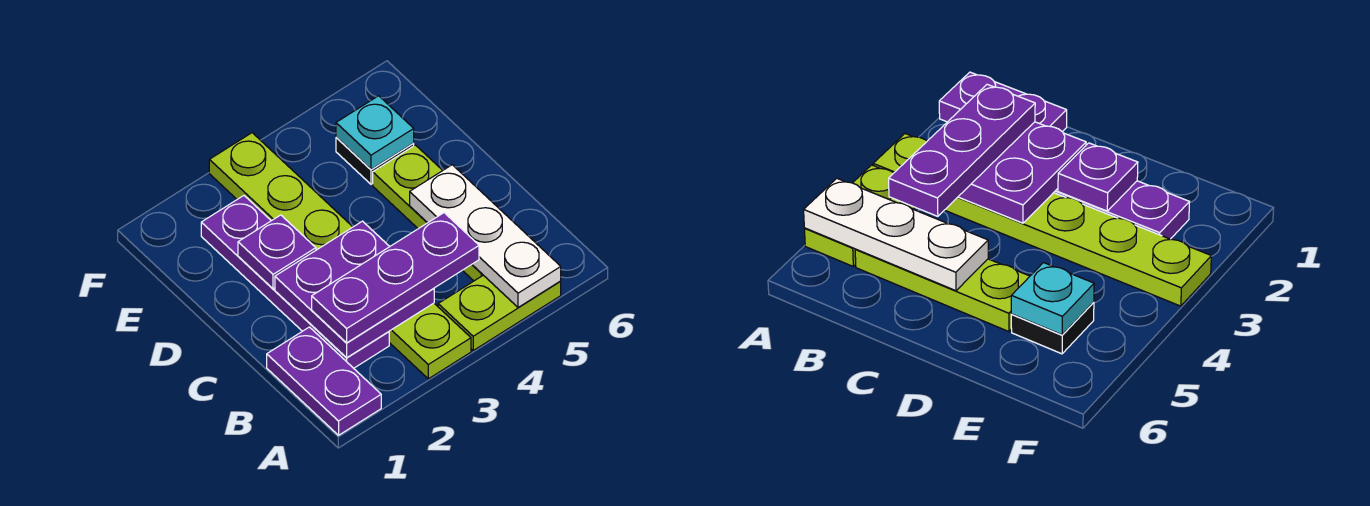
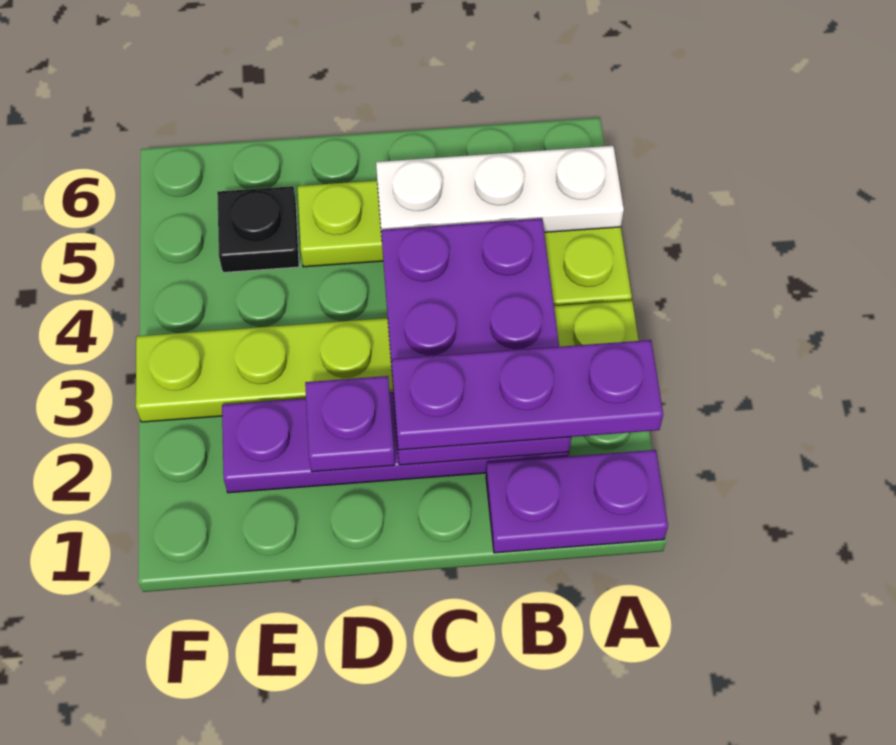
purple 2x2 plate [275,221,434,358] -> purple 2x3 plate [381,219,571,465]
purple 1x3 plate [312,213,479,343] -> purple 1x3 plate turned to [391,340,663,450]
cyan 1x1 plate [336,96,414,169] -> none

